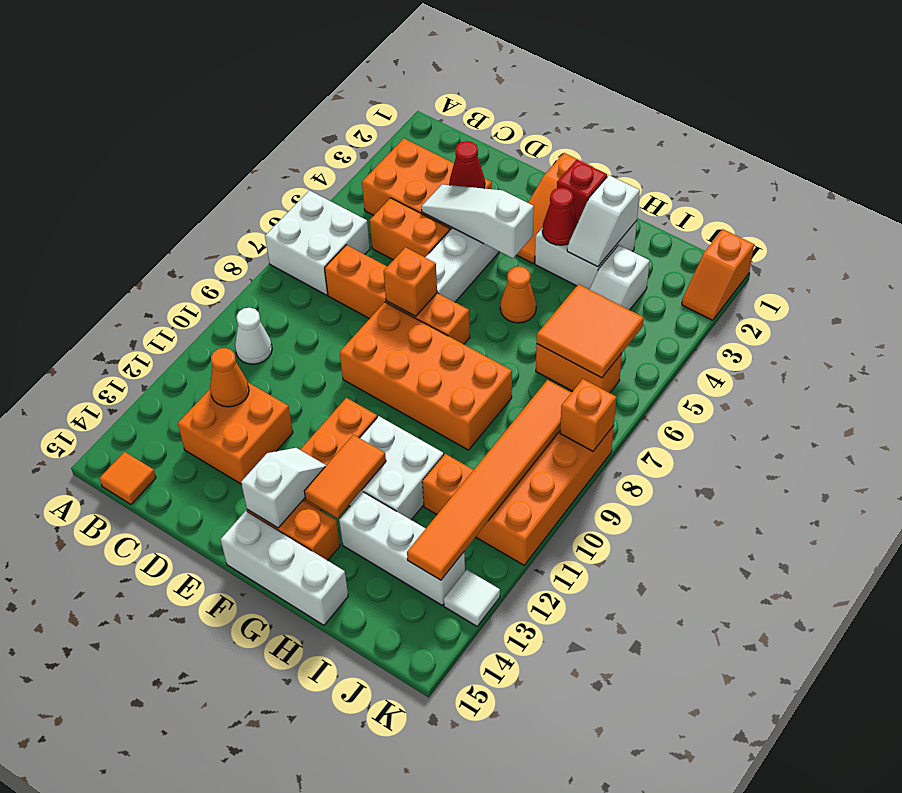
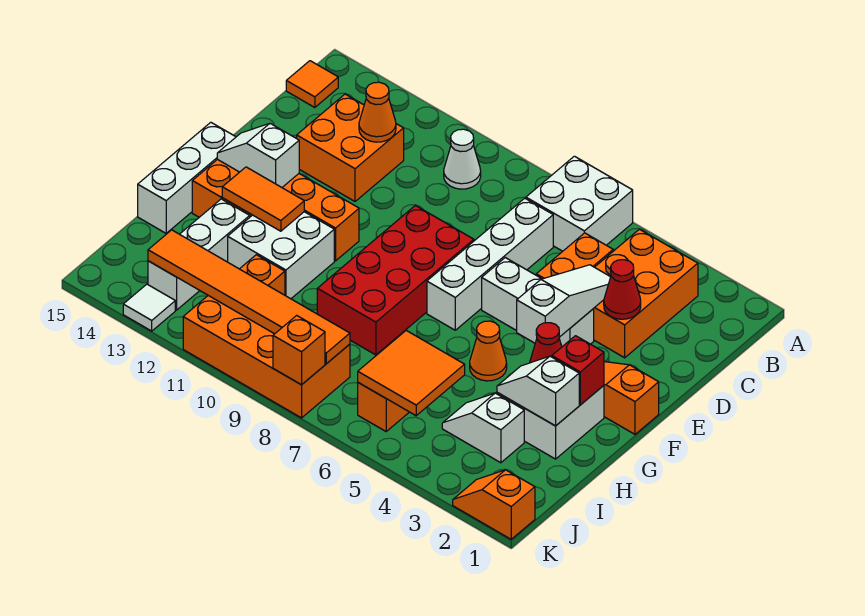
orange 1x4 brick [325,245,470,344] -> white 1x4 brick [427,198,553,330]
orange 1x1 brick [384,247,437,316] -> none
orange 2x4 brick [340,302,512,450] -> red 2x4 brick [317,206,474,355]
white 1x2 slope [241,448,326,528] -> white 1x2 slope turned to [217,124,299,187]

